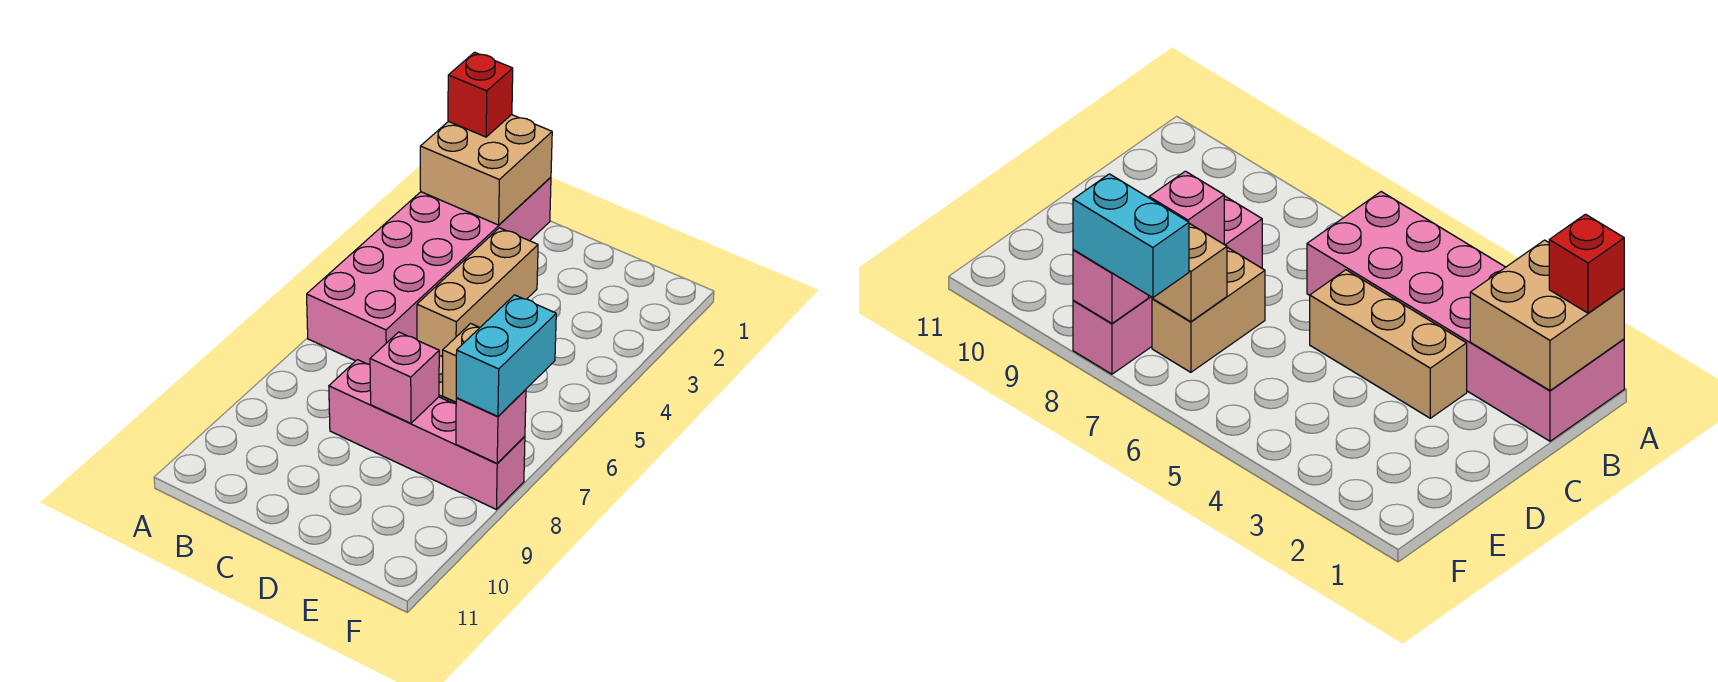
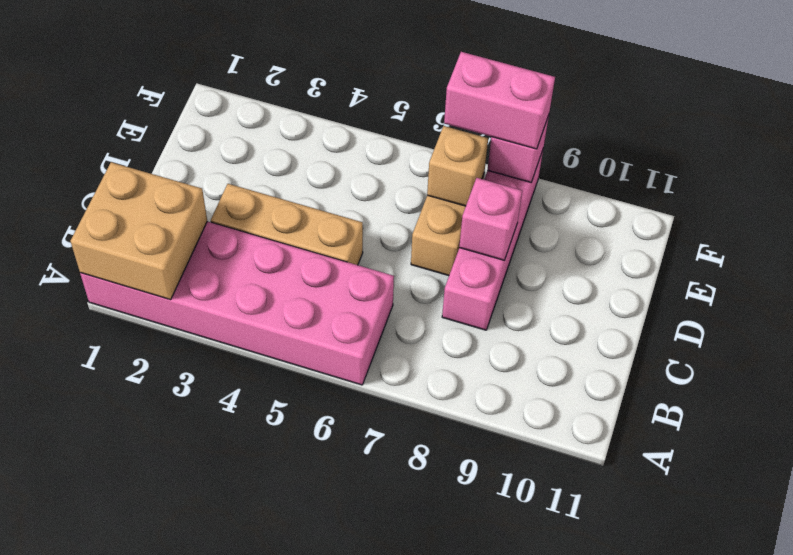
red 1x1 brick [448,52,513,137] -> none
cyan 1x2 brick [456,295,556,416] -> pink 1x2 brick [444,52,555,149]

